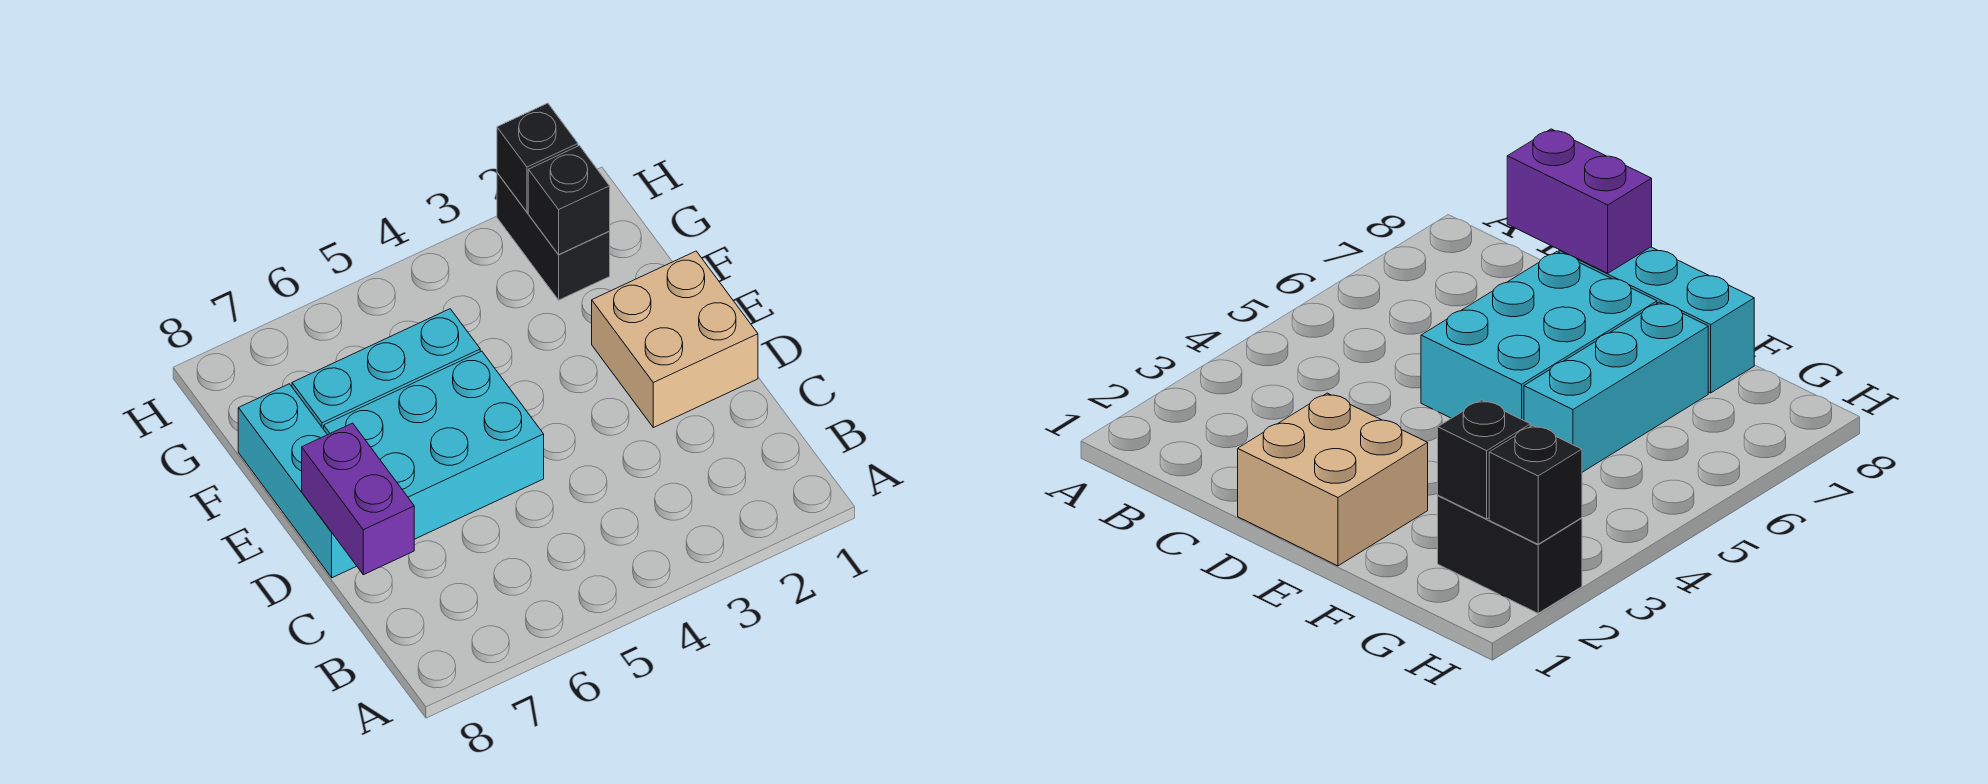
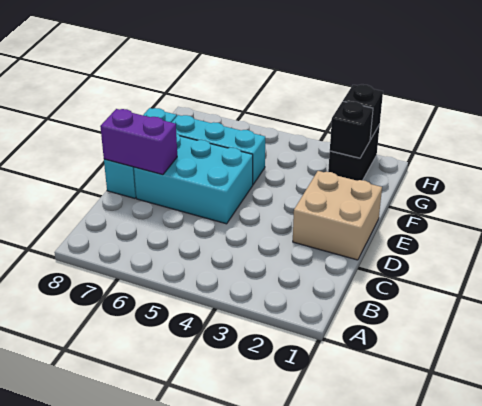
purple 1x2 brick [302,423,414,575] -> purple 1x2 brick turned to [100,109,177,175]

